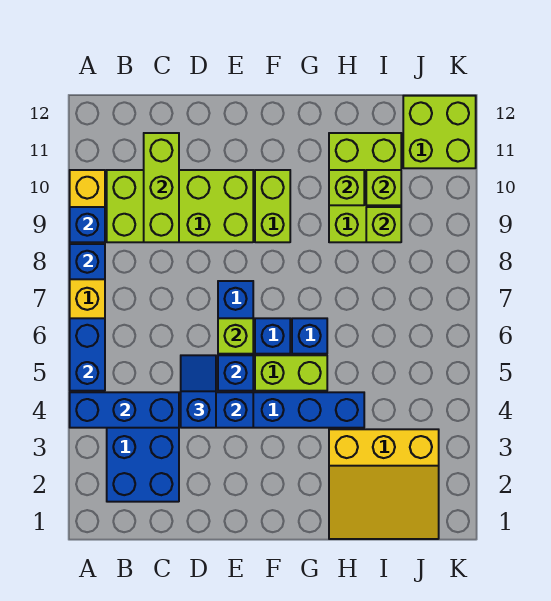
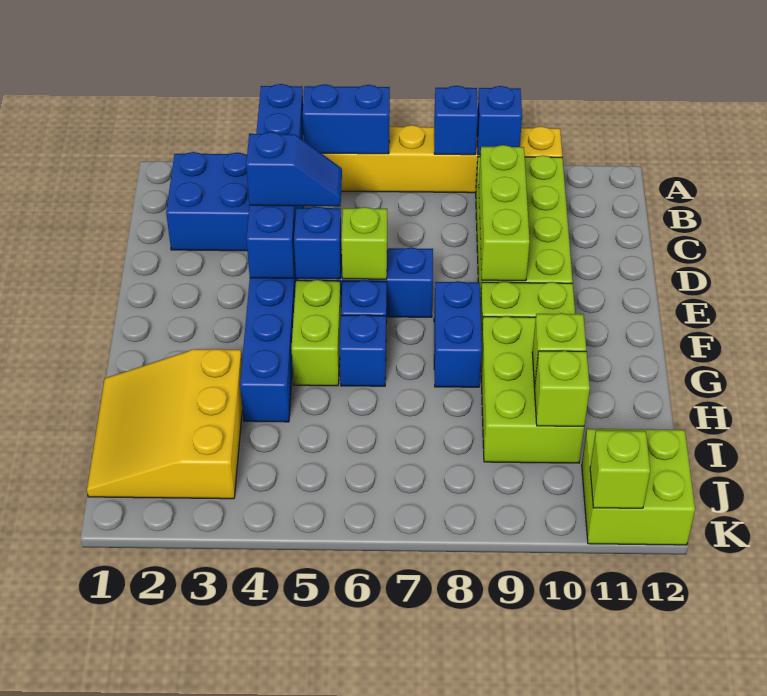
lime 1x3 brick [144,133,179,242] -> lime 1x3 brick turned to [479,145,530,281]
none -> blue 1x2 brick [434,281,482,387]
lime 2x3 brick [329,133,401,242] -> lime 2x3 brick turned to [481,316,584,463]
lime 1x1 brick [366,207,401,242] -> lime 1x1 brick moved to [590,430,650,508]

